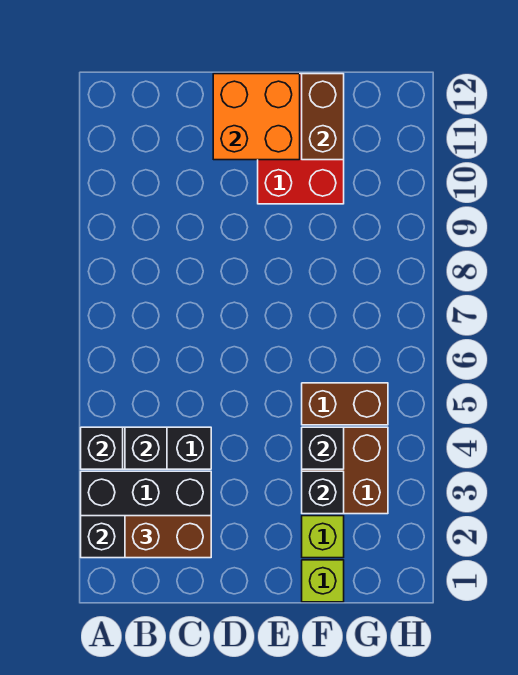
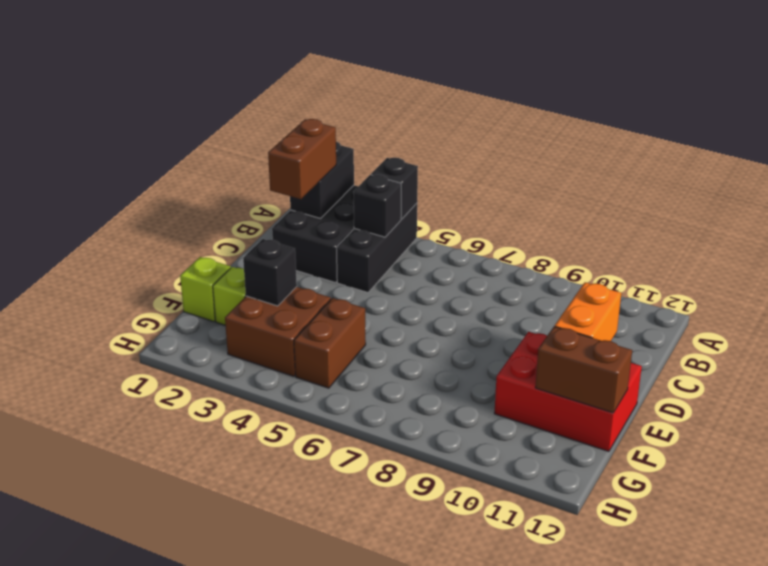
orange 2x2 brick [213,74,300,160] -> orange 1x2 brick [555,282,621,341]
black 1x1 brick [302,427,344,469] -> none

